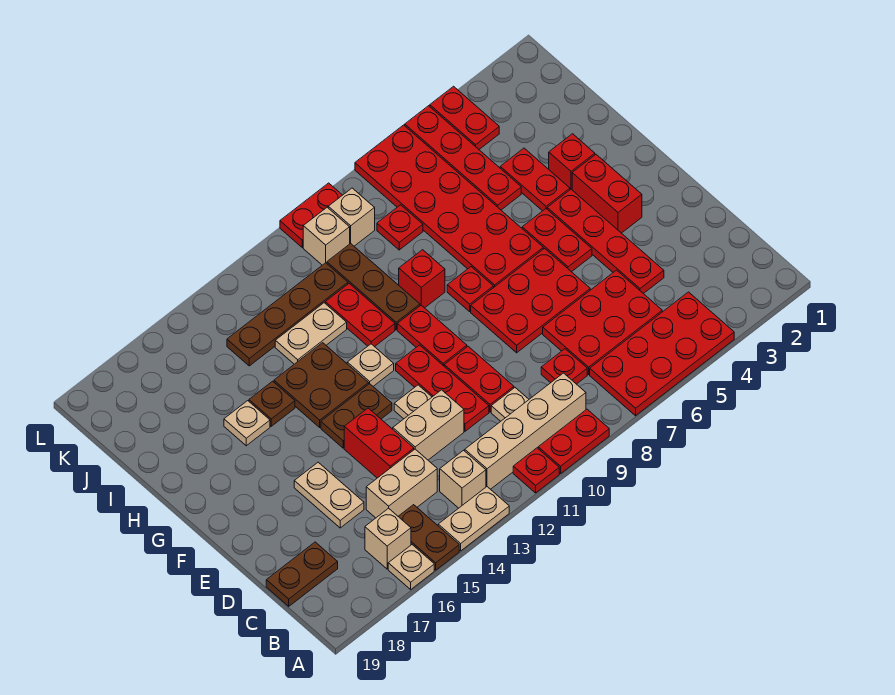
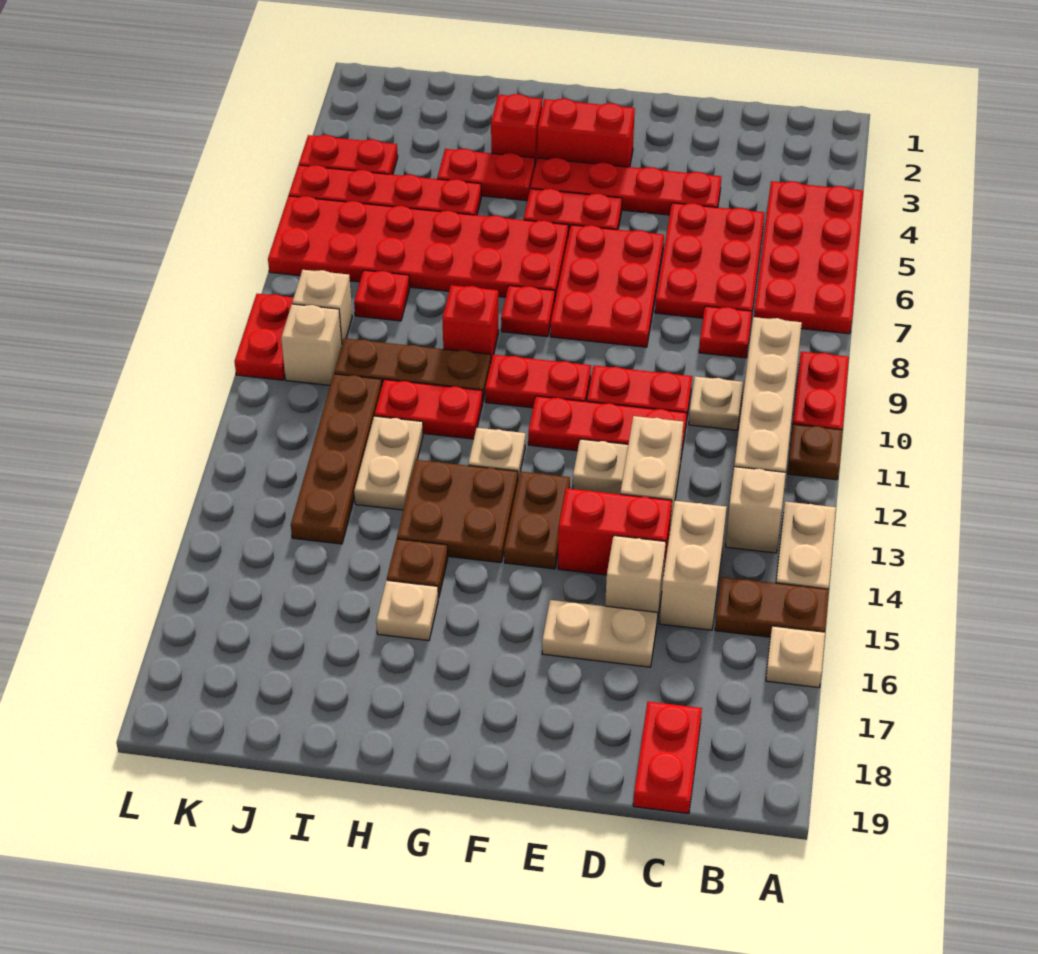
red 1x1 plate [513,448,559,493] -> brown 1x1 plate [788,424,843,480]
tan 1x1 brick [365,508,411,569] -> tan 1x1 brick moved to [605,536,666,621]
brown 1x2 plate [266,542,338,606] -> red 1x2 plate [633,702,702,814]

